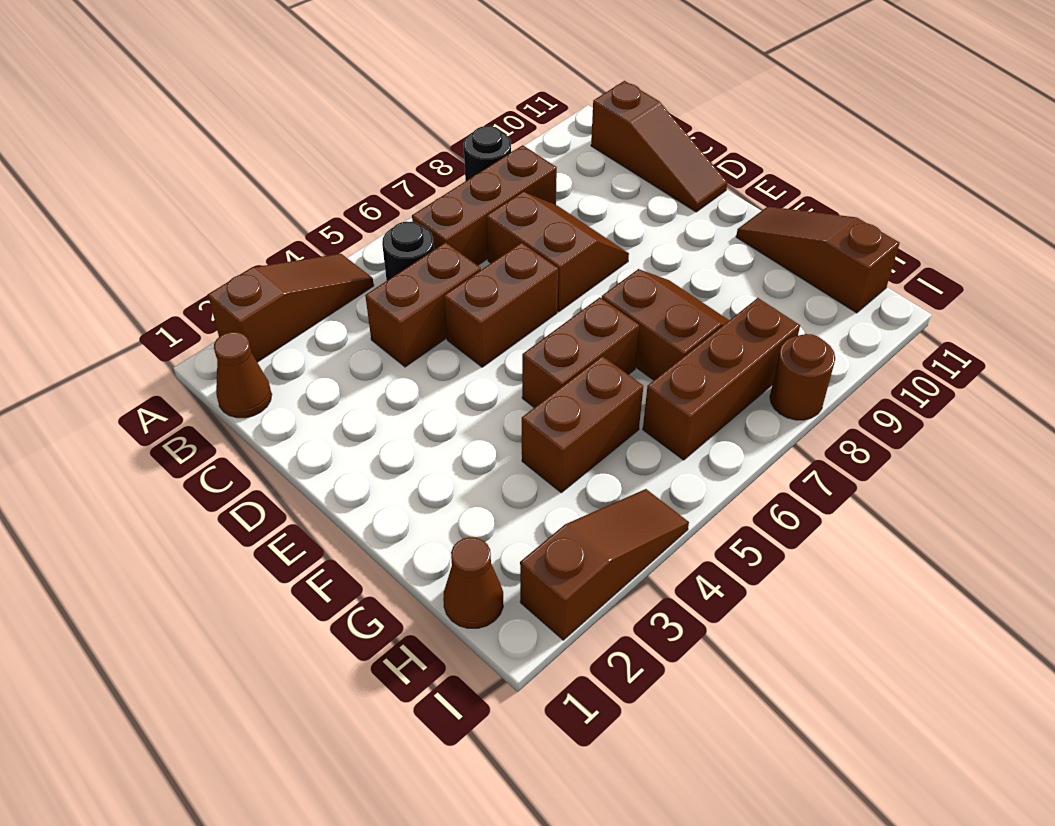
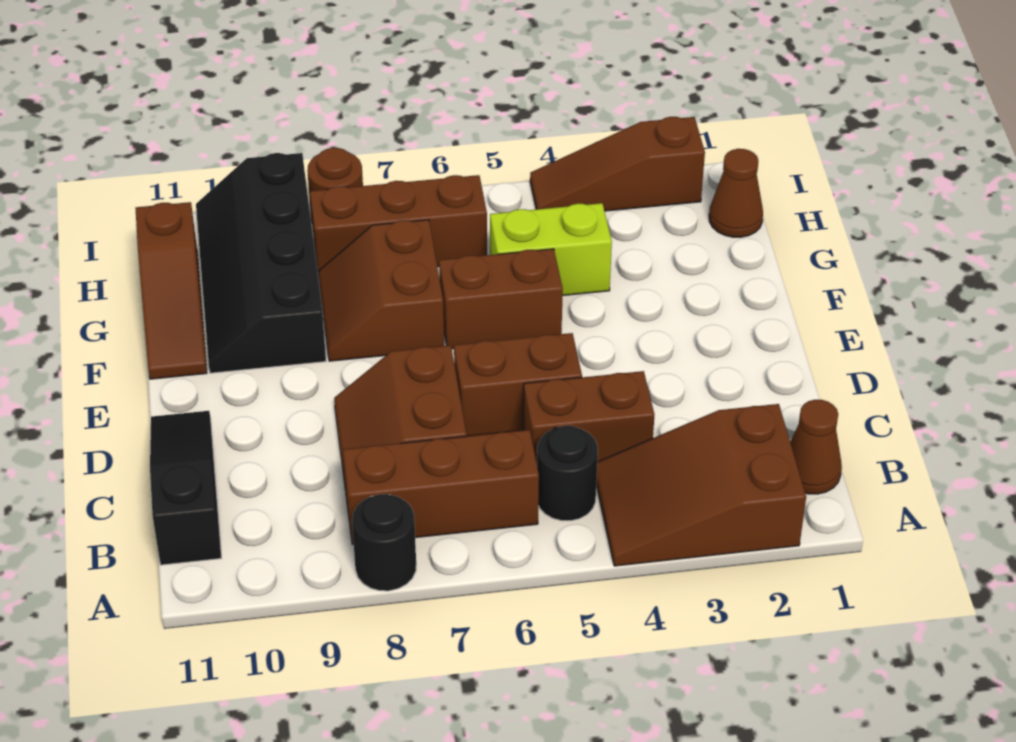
brown 1x3 slope [208,254,374,362] -> brown 2x3 slope [596,404,806,566]
brown 1x3 slope [591,81,728,212] -> black 1x3 slope [150,411,221,565]
none -> black 2x4 slope [196,153,326,373]
brown 1x2 brick [522,356,643,493] -> lime 1x2 brick [490,203,612,296]

